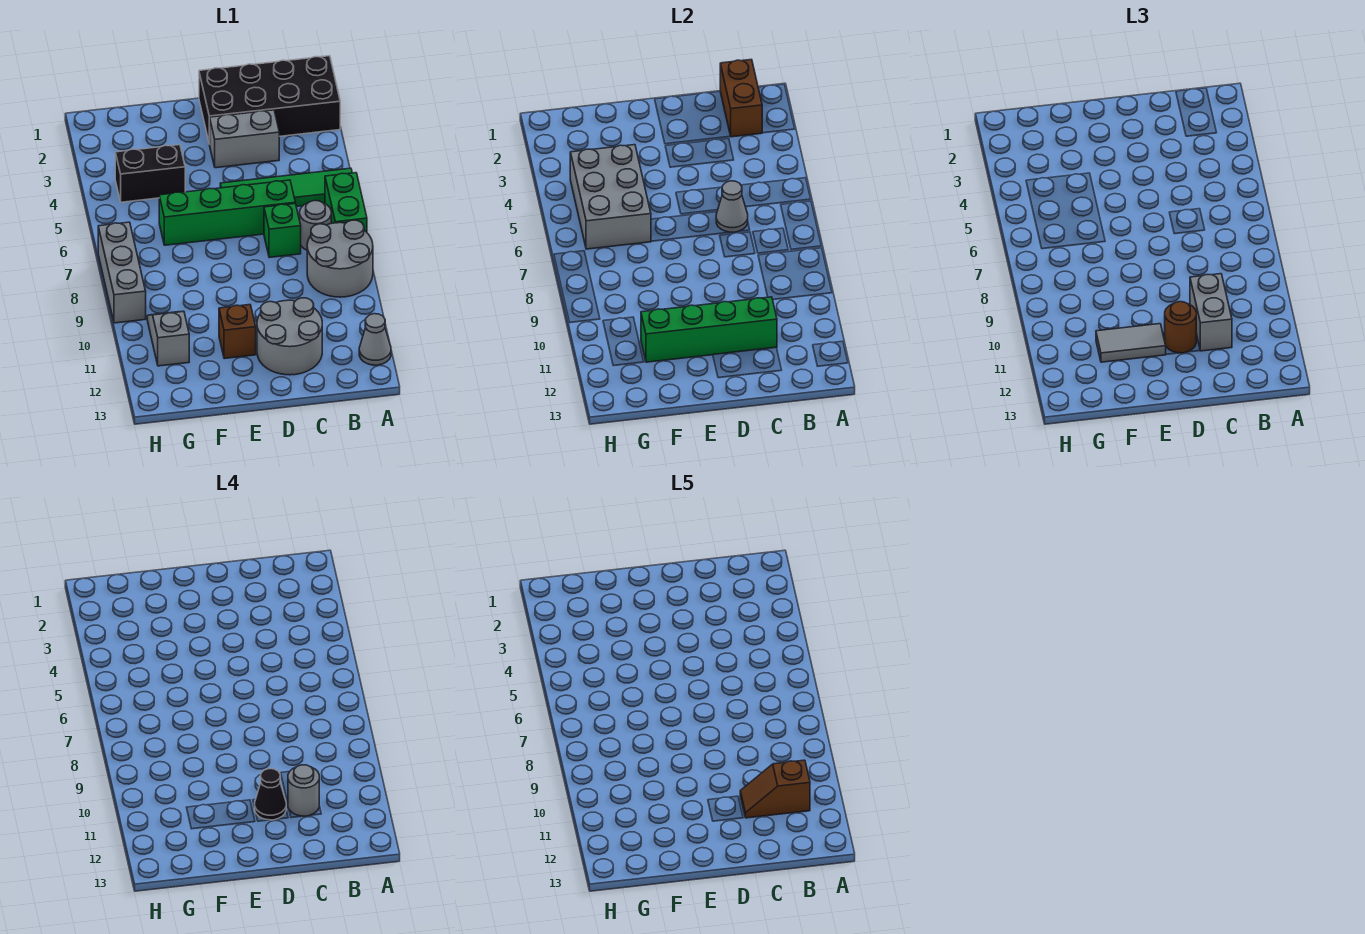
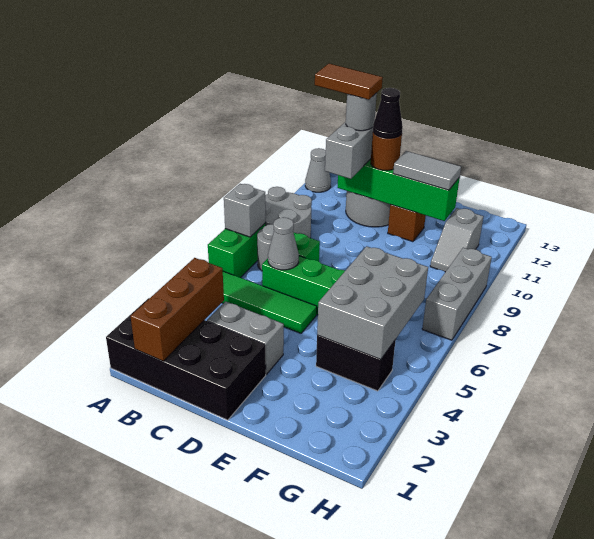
none -> grey 1x1 brick [224,184,266,237]
brown 1x2 brick [720,60,762,137] -> brown 1x3 brick [131,258,224,361]
brown 1x2 slope [740,760,810,818] -> brown 1x2 tile [315,64,383,100]

